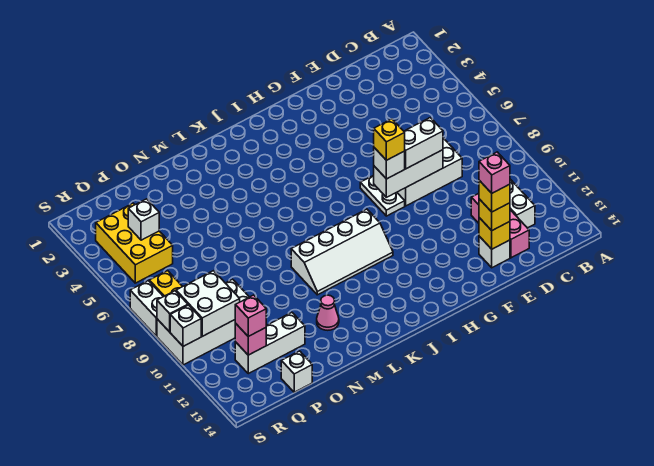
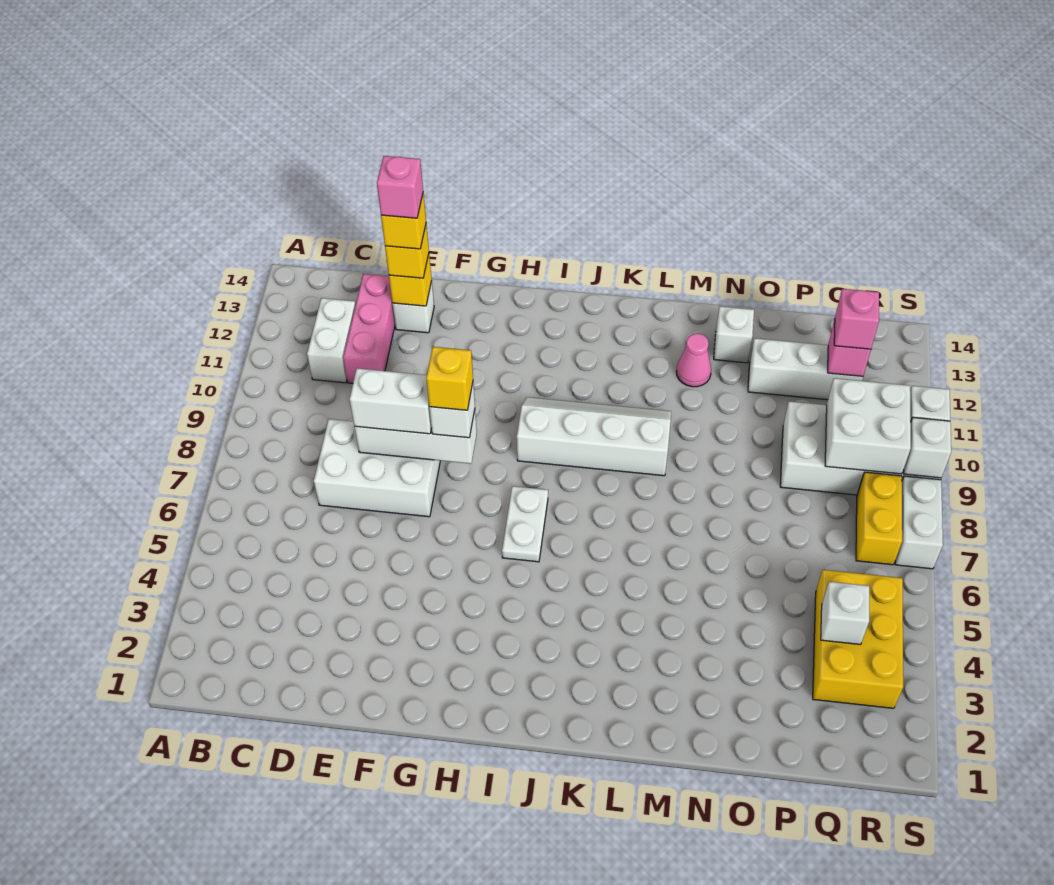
white 1x2 plate [360,175,405,216] -> white 1x2 plate moved to [502,486,548,562]
white 1x1 brick [281,351,312,392] -> white 1x1 brick moved to [714,306,754,363]

